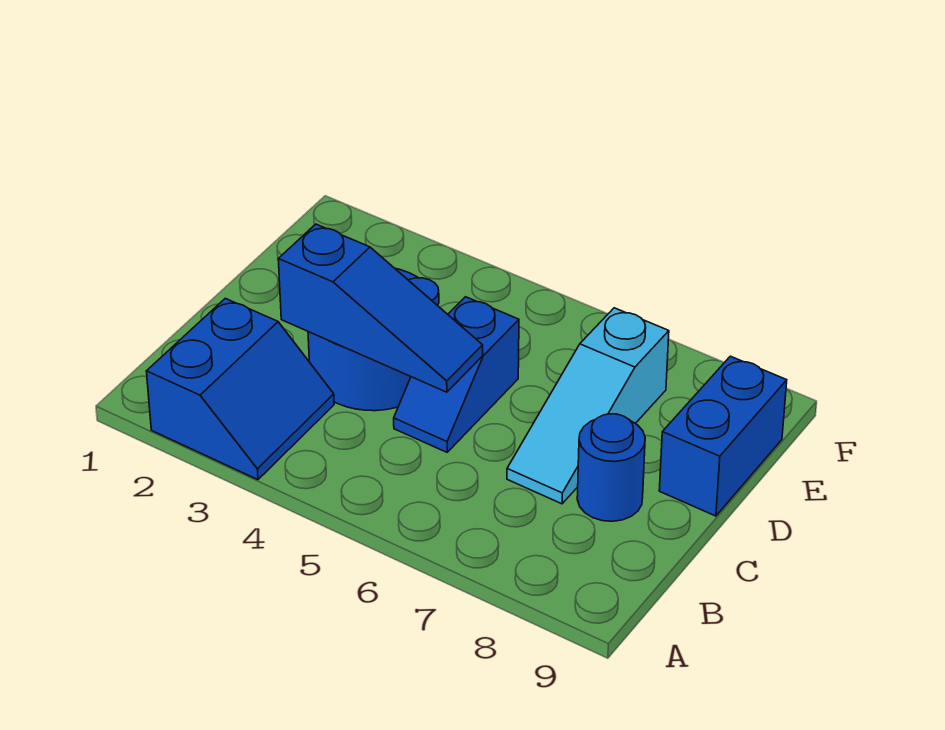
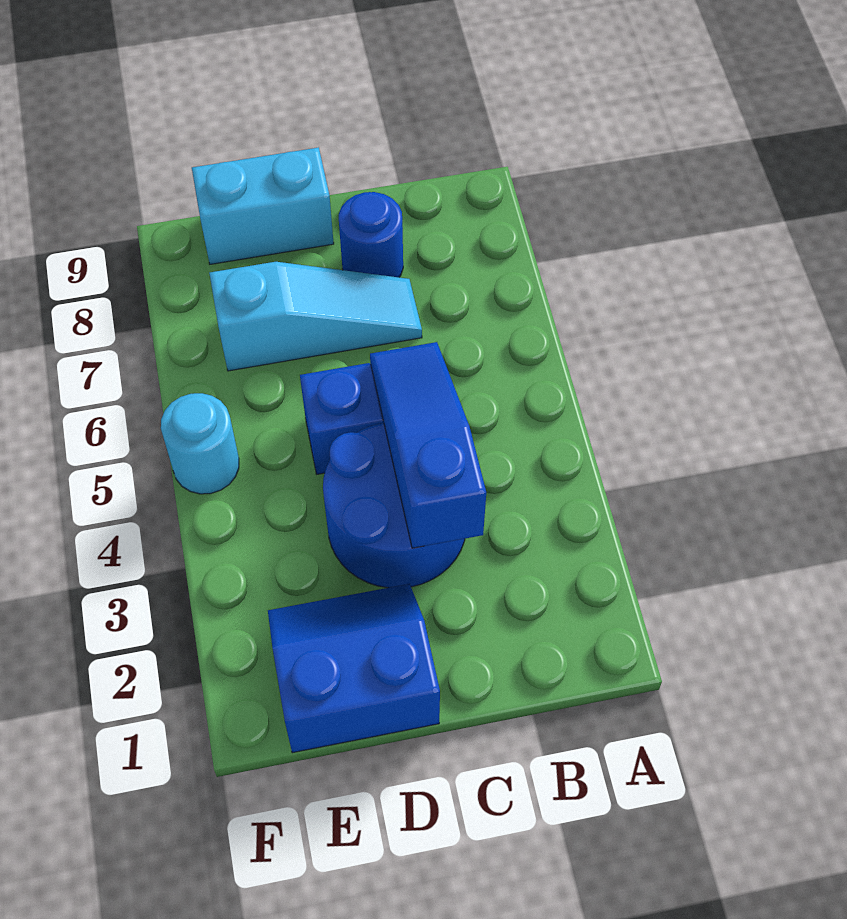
blue 2x2 slope [146,298,334,480] -> blue 2x2 slope moved to [268,584,440,753]
blue 1x2 brick [659,356,787,516] -> cyan 1x2 brick [192,147,334,264]
none -> cyan 1x1 round brick [161,393,239,494]

